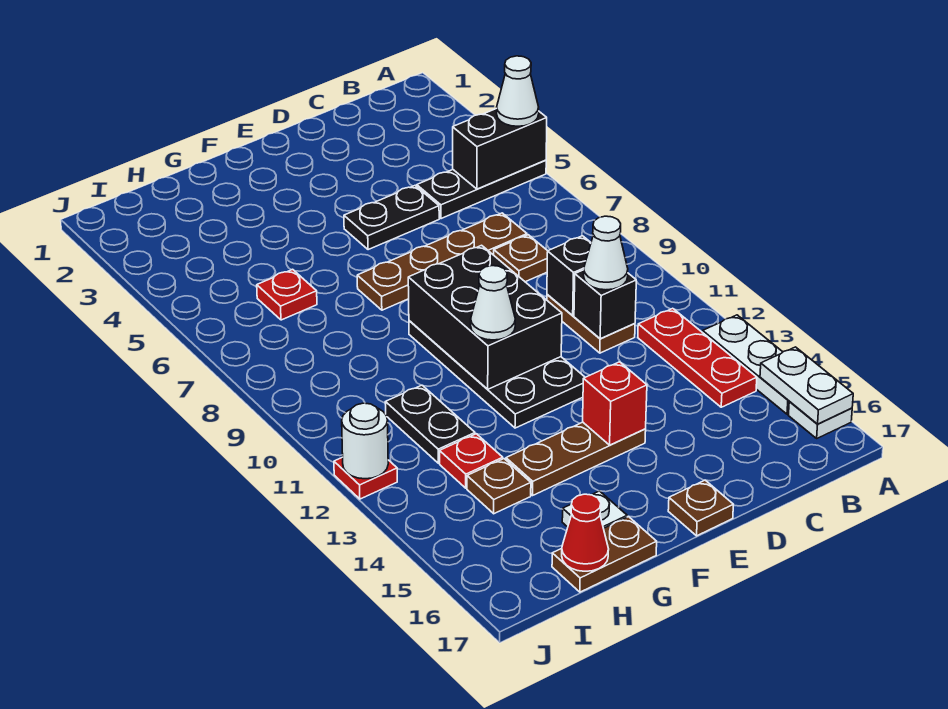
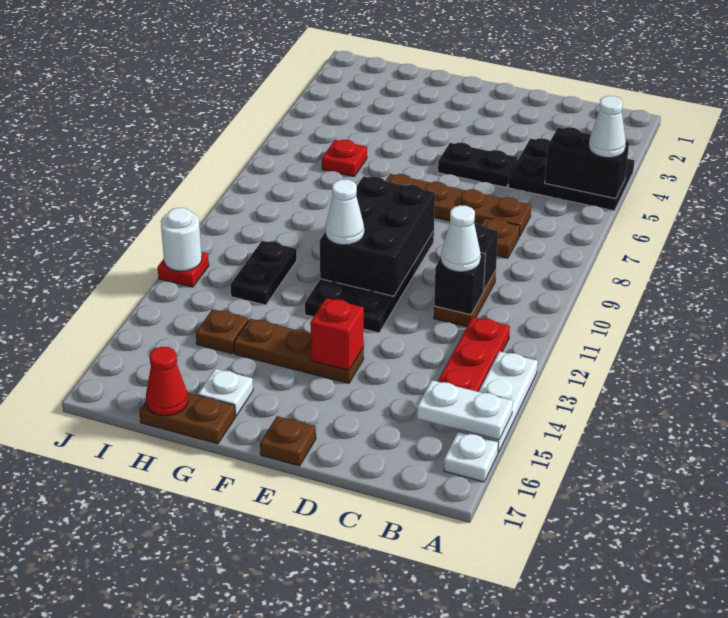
black 1x3 plate [417,160,546,219] -> black 2x3 plate [508,138,635,211]
white 1x2 plate [760,347,853,424] -> white 1x2 plate turned to [417,380,513,440]
red 1x1 plate [440,434,503,488] -> none

